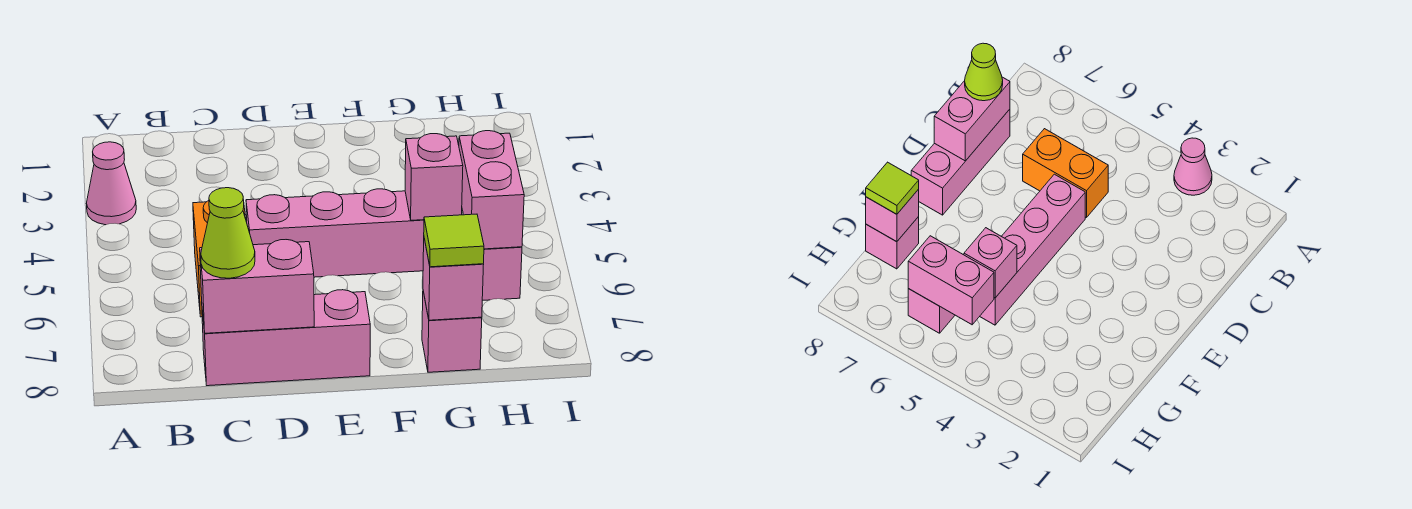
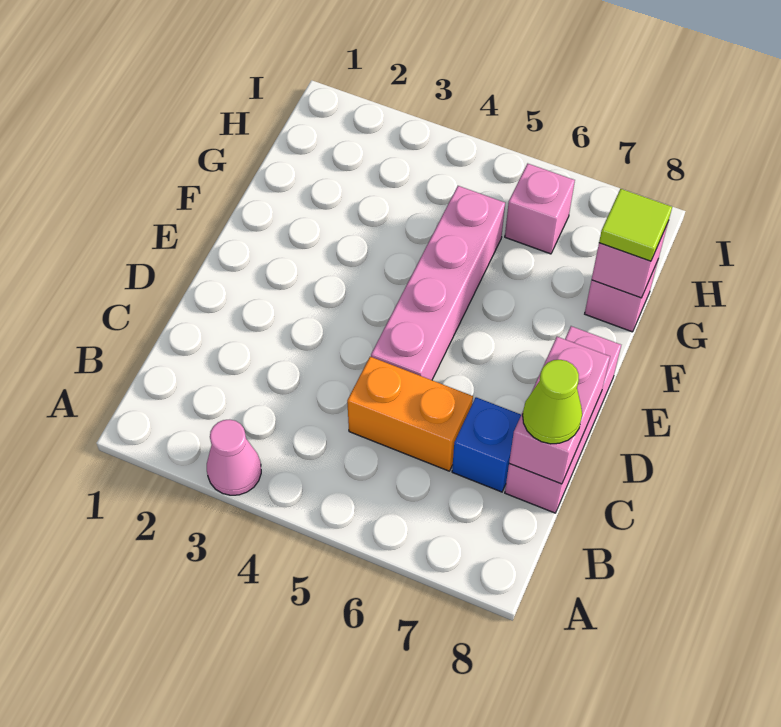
none -> blue 1x1 brick [452,397,521,492]
pink 1x1 brick [405,134,463,220] -> none
pink 1x2 brick [459,131,524,249] -> none

